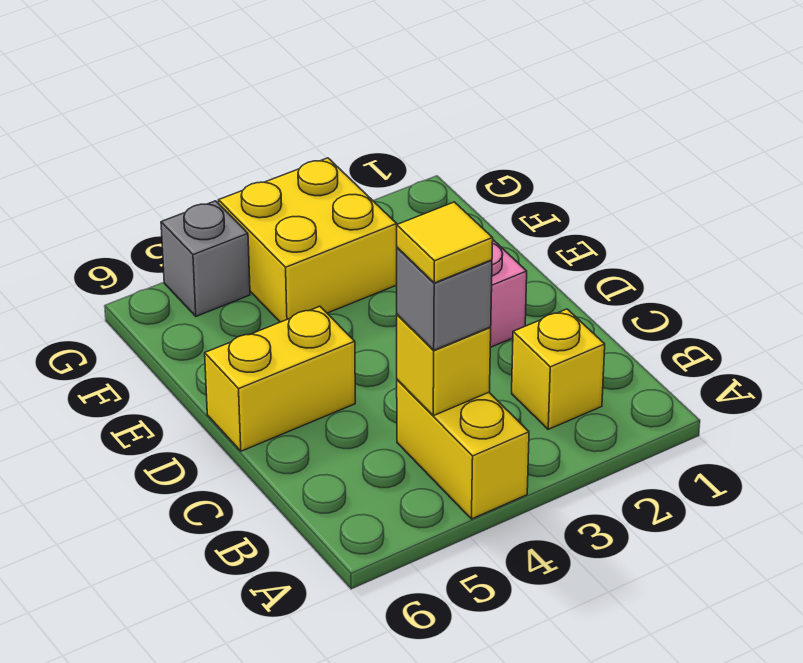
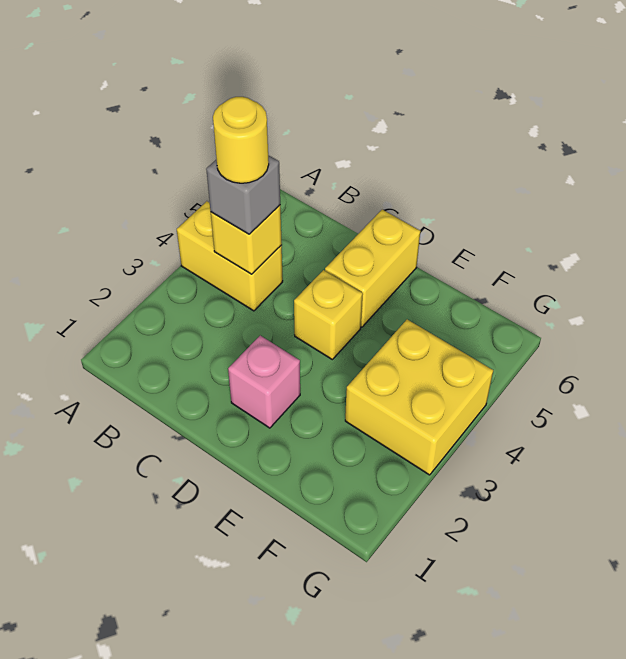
yellow 1x1 brick [512,309,605,429] -> yellow 1x1 brick moved to [294,270,363,359]
yellow 1x1 tile [397,202,493,283] -> yellow 1x1 round brick [213,97,269,183]
grey 1x1 brick [161,201,250,316] -> none

